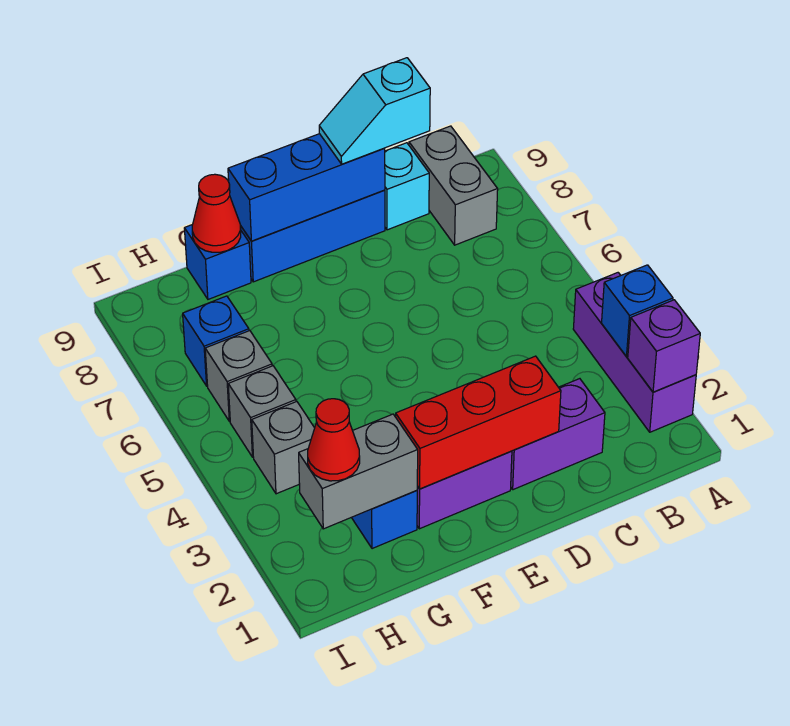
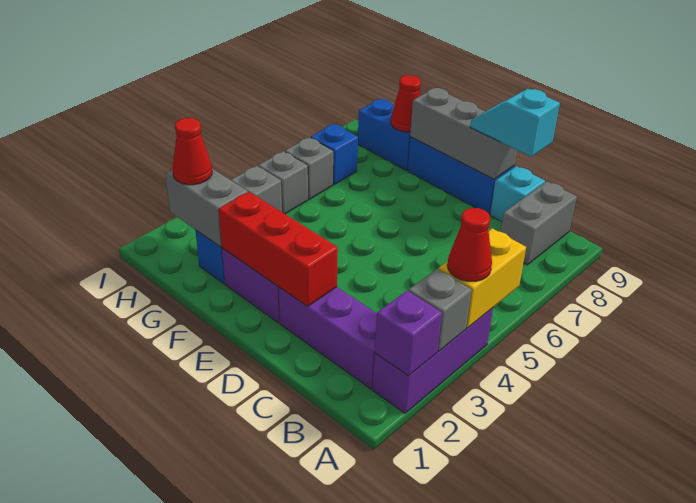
blue 1x1 brick [602,265,673,357] -> grey 1x1 brick [409,269,472,351]
none -> yellow 1x2 brick [438,228,526,328]
none -> red 1x1 cone [447,208,492,281]
purple 1x2 brick [511,379,605,490] -> purple 1x3 brick [279,287,377,389]
blue 1x3 brick [228,134,385,241] -> grey 1x3 brick [410,88,517,179]
blue 1x1 brick [184,224,251,299] -> blue 1x2 brick [358,99,410,170]

